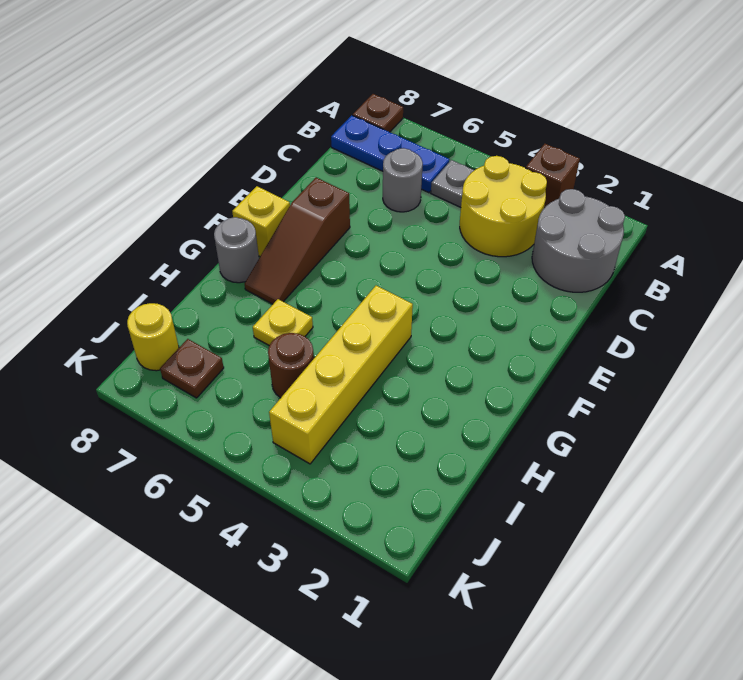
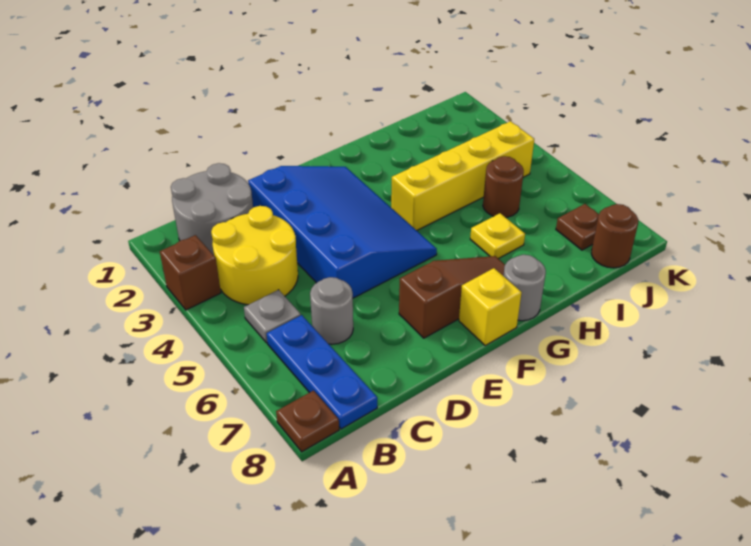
none -> blue 3x4 slope [248,166,437,298]
yellow 1x1 round brick [127,303,179,371] -> brown 1x1 round brick [591,204,638,268]

